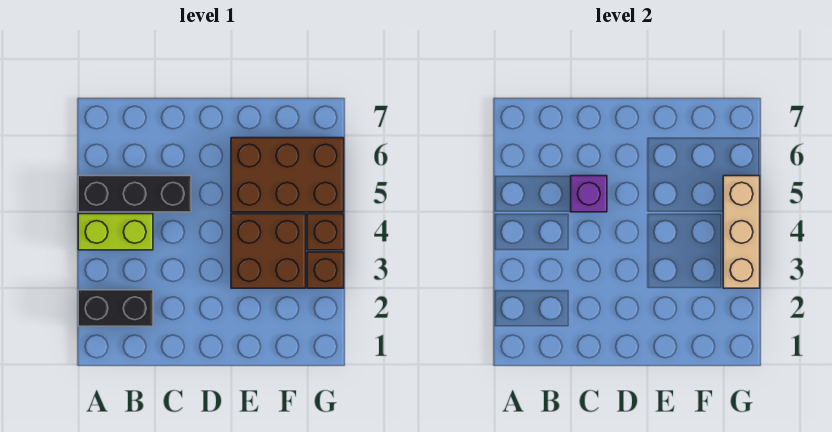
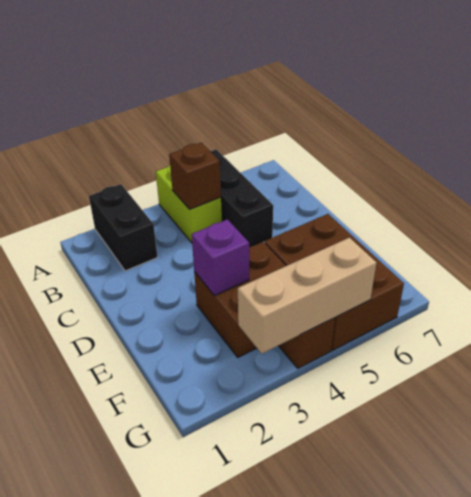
purple 1x1 brick [571,176,607,212] -> purple 1x1 brick moved to [192,219,249,296]
brown 1x1 brick [307,252,344,288] -> brown 1x1 brick moved to [169,143,221,209]

